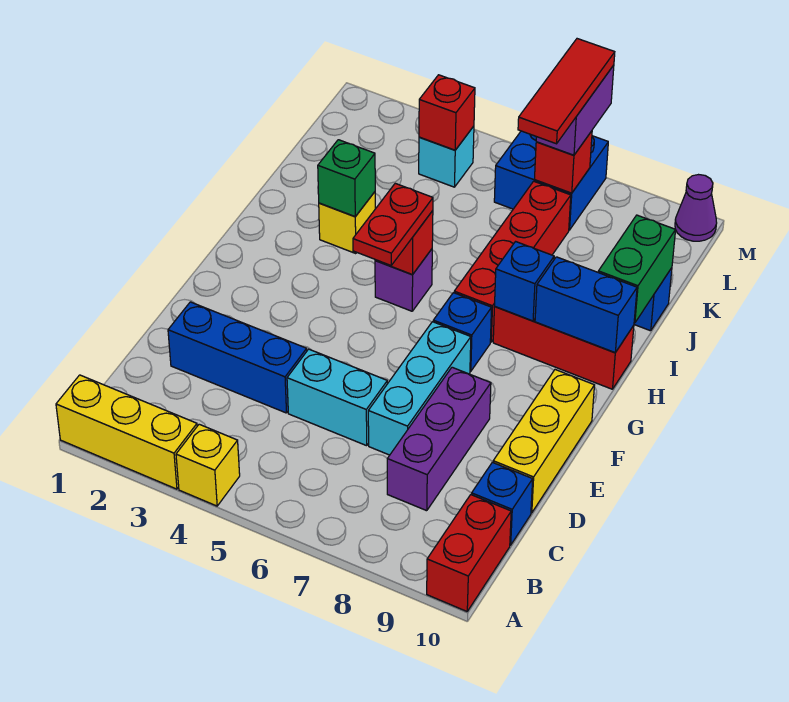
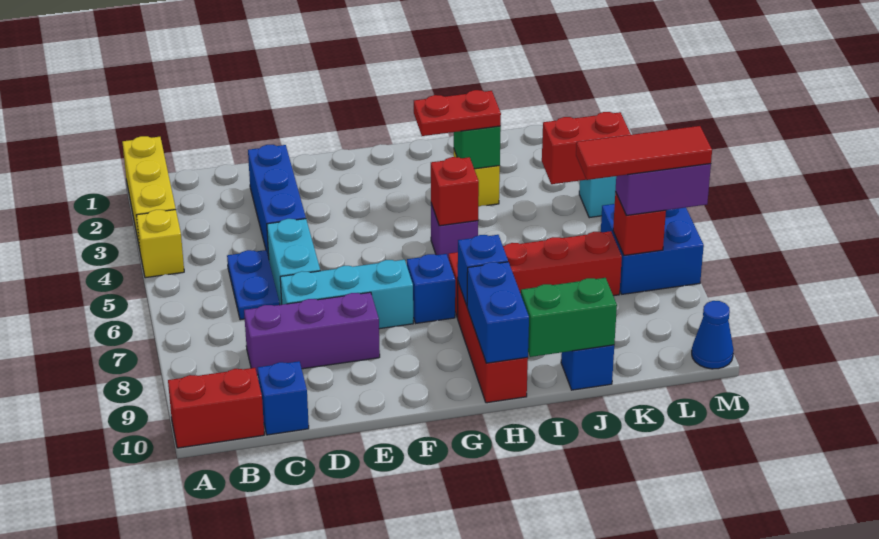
none -> blue 1x2 plate [227,250,279,320]
yellow 1x3 brick [493,370,594,513] -> none
red 1x2 plate [353,183,433,265] -> red 1x2 plate moved to [414,90,501,136]
red 1x1 brick [419,75,475,150] -> red 1x2 brick [542,112,631,184]
purple 1x1 cone [675,175,717,241] -> blue 1x1 cone [692,301,734,369]

